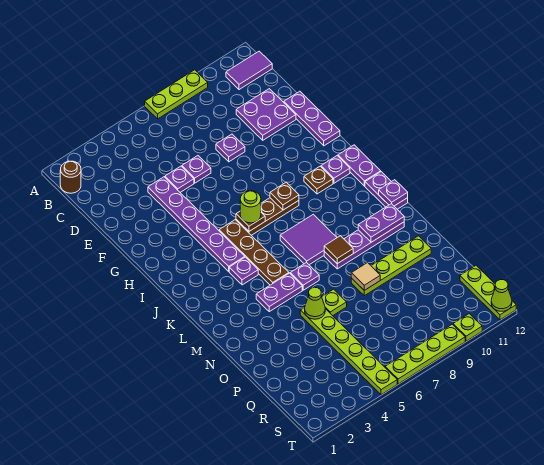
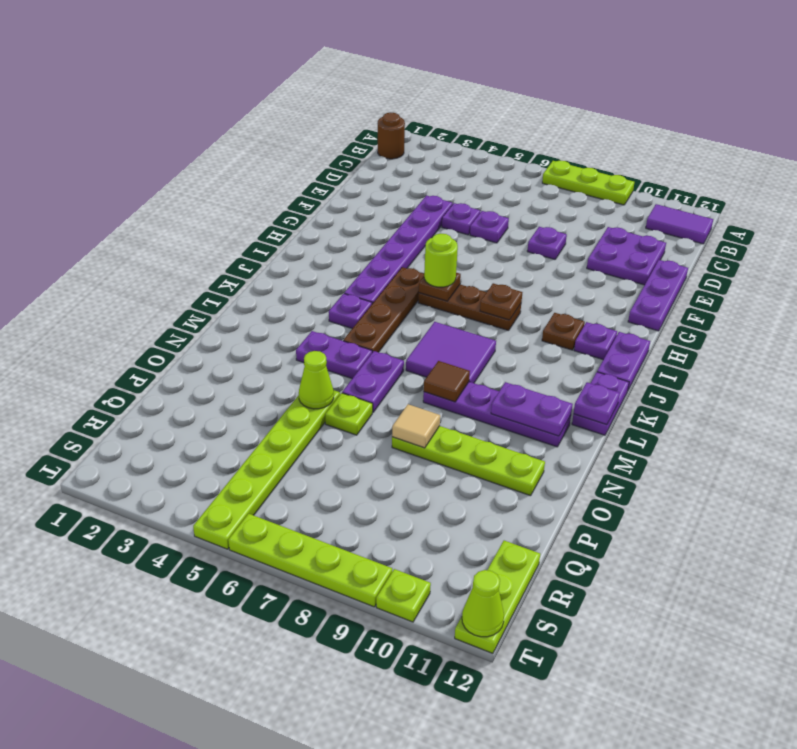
purple 1x1 plate [290,262,319,290] -> purple 1x2 plate [342,351,404,412]

